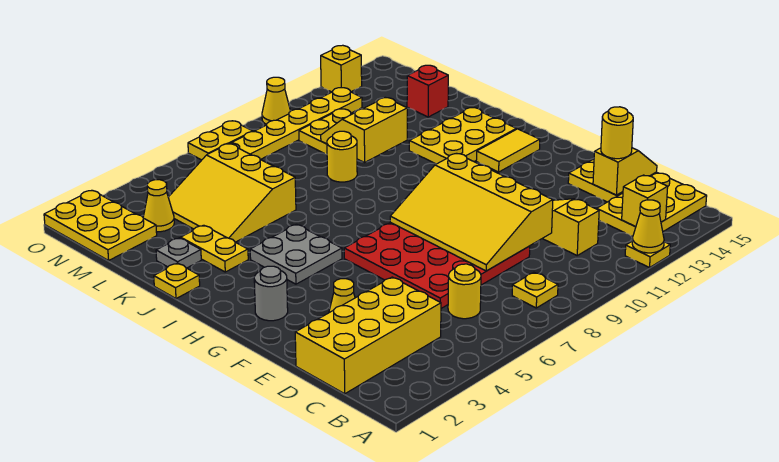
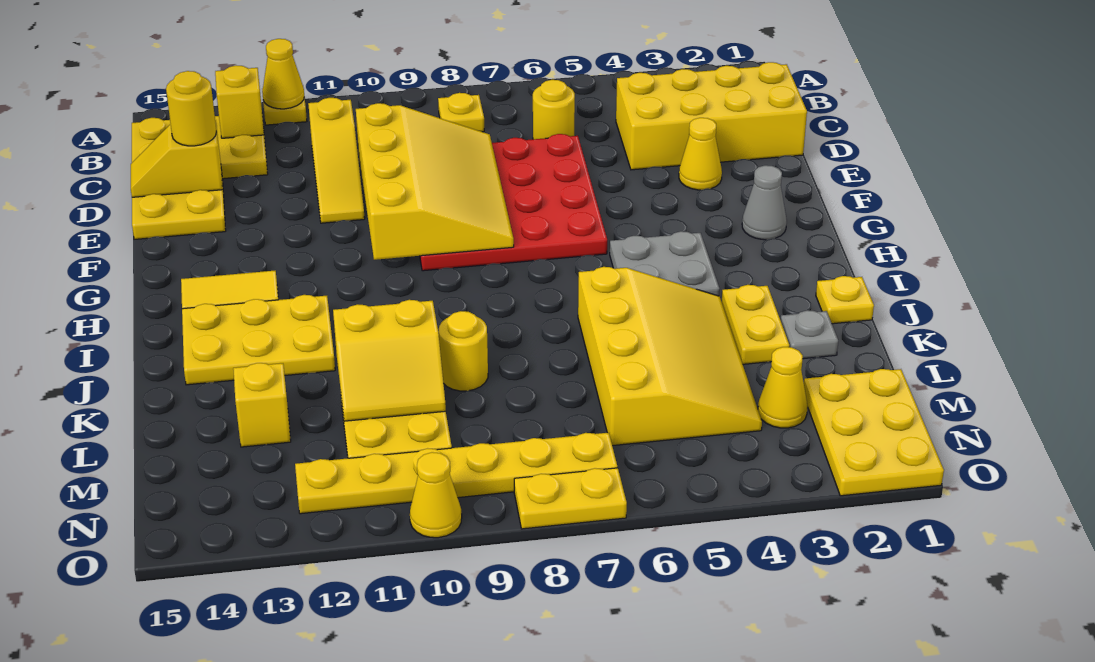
grey 1x1 round brick [254,266,288,321] -> grey 1x1 cone [742,165,787,240]
yellow 3x3 slope [168,144,296,242] -> yellow 3x4 slope [578,267,762,446]
red 1x1 brick [407,65,449,117] -> none
yellow 1x1 brick [321,45,362,92] -> yellow 1x1 brick moved to [233,363,291,447]

